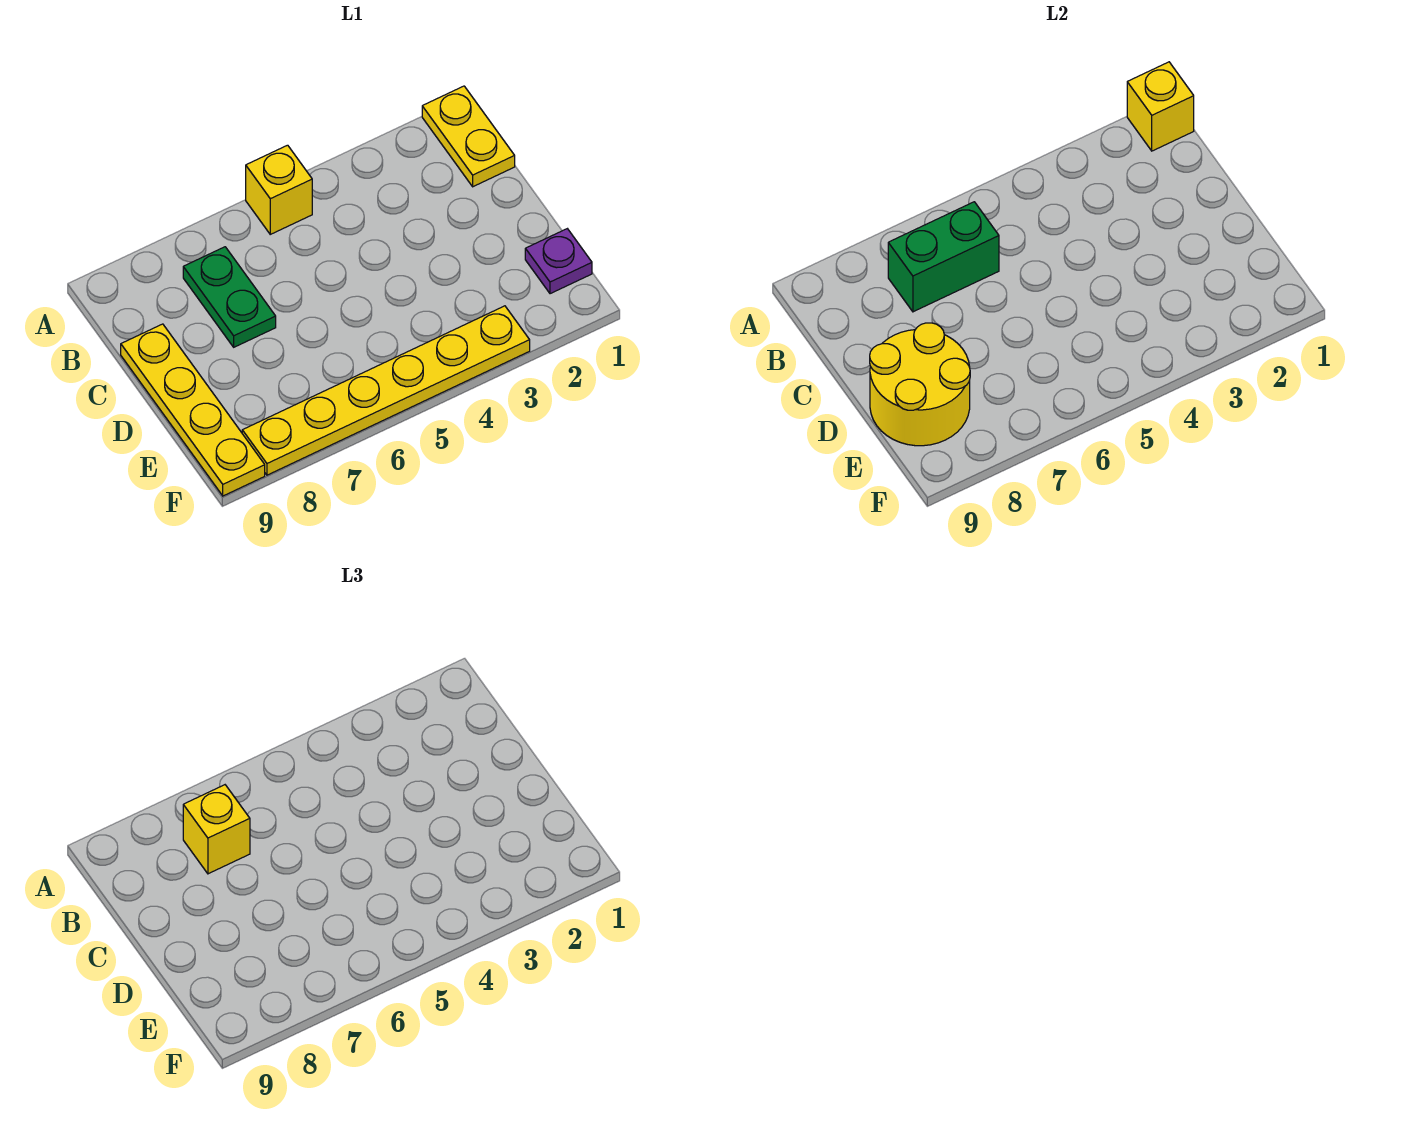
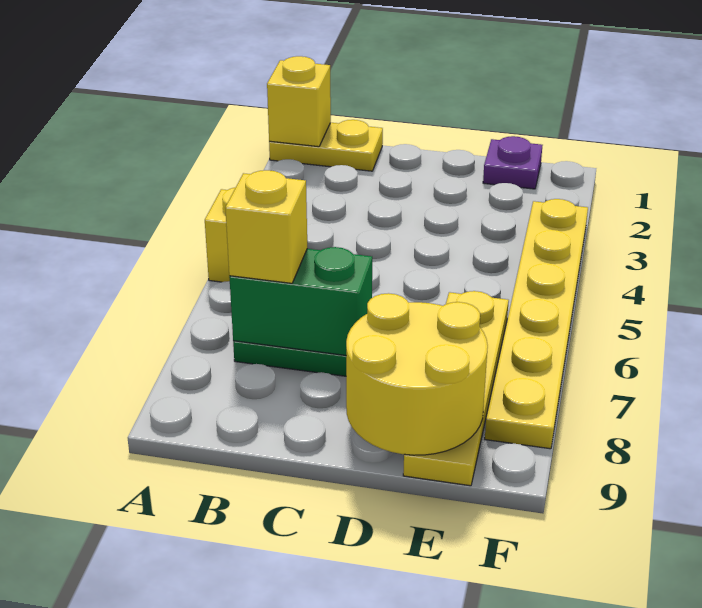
green 1x2 brick [888,202,999,312] -> green 1x2 brick turned to [229,247,372,355]
yellow 1x4 plate [121,324,265,496] -> yellow 1x4 plate turned to [403,291,509,486]

